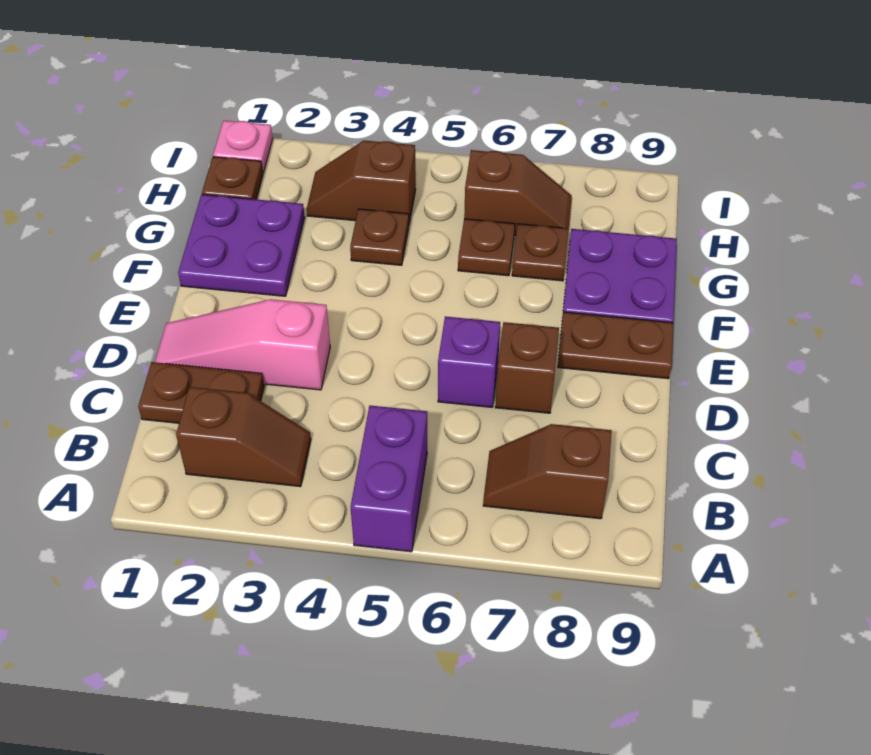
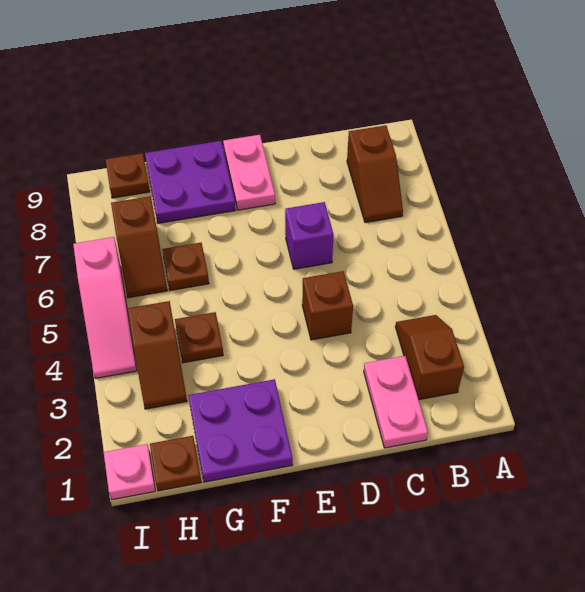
purple 1x2 brick [351,406,427,552] -> none
brown 1x2 plate [138,362,264,423] -> pink 1x2 plate [364,356,428,448]
pink 1x3 slope [155,299,330,390] -> pink 1x3 slope moved to [73,237,137,378]
brown 1x1 brick [495,322,559,413] -> brown 1x1 brick moved to [302,271,353,340]
brown 1x2 plate [558,312,673,379] -> pink 1x2 plate [223,135,275,210]
brown 1x1 plate [512,224,569,281] -> brown 1x1 plate moved to [105,153,150,198]
brown 1x2 slope [464,150,572,236] -> brown 1x2 slope turned to [111,196,167,298]

